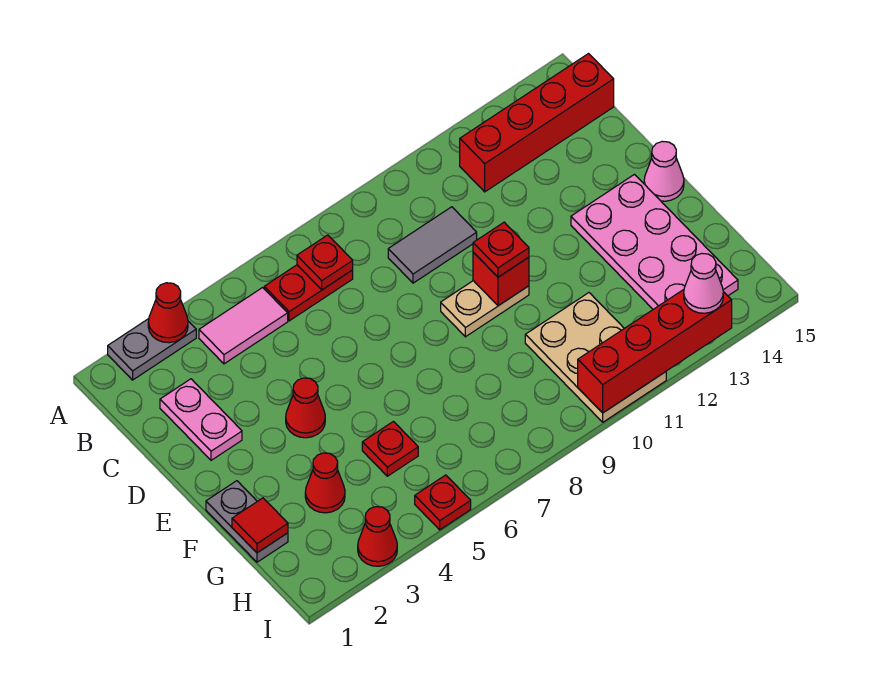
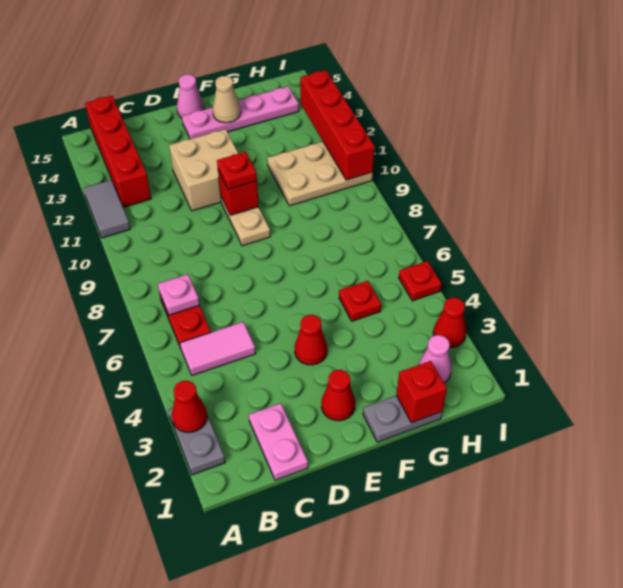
pink 1x2 tile [199,288,288,364] -> pink 1x2 tile turned to [180,322,256,375]
red 1x1 plate [297,235,353,290] -> pink 1x1 plate [158,274,199,315]
pink 1x2 plate [160,379,242,460] -> pink 1x2 plate turned to [249,403,308,480]
grey 1x2 tile [388,207,477,283] -> grey 1x2 tile moved to [83,180,130,238]
none -> tan 2x2 brick [169,129,239,211]
pink 2x4 plate [571,175,738,309] -> pink 1x4 plate [182,86,299,139]
none -> tan 1x1 cone [213,76,241,123]
red 1x1 tile [232,498,288,553] -> red 1x1 brick [396,361,447,423]
red 1x1 cone [305,453,345,513] -> red 1x1 cone moved to [321,370,355,421]
pink 1x1 cone [684,254,723,313] -> pink 1x1 cone moved to [418,335,451,383]

